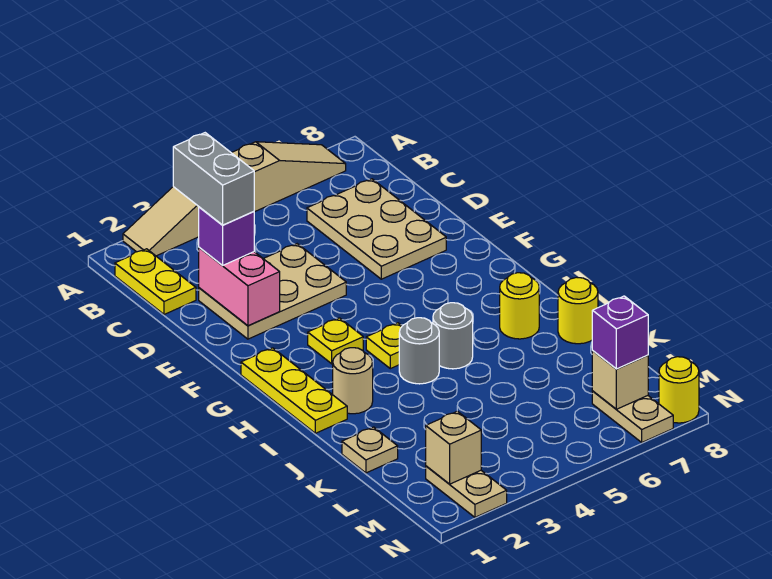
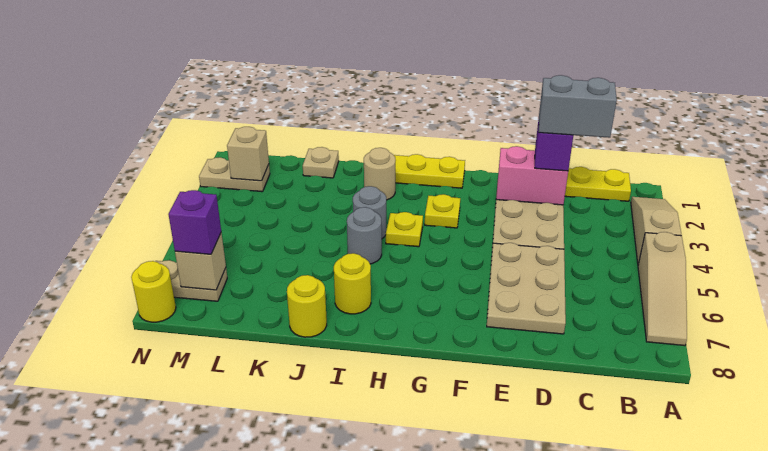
tan 2x3 plate [307,179,446,279] -> tan 2x3 plate turned to [487,243,566,334]

